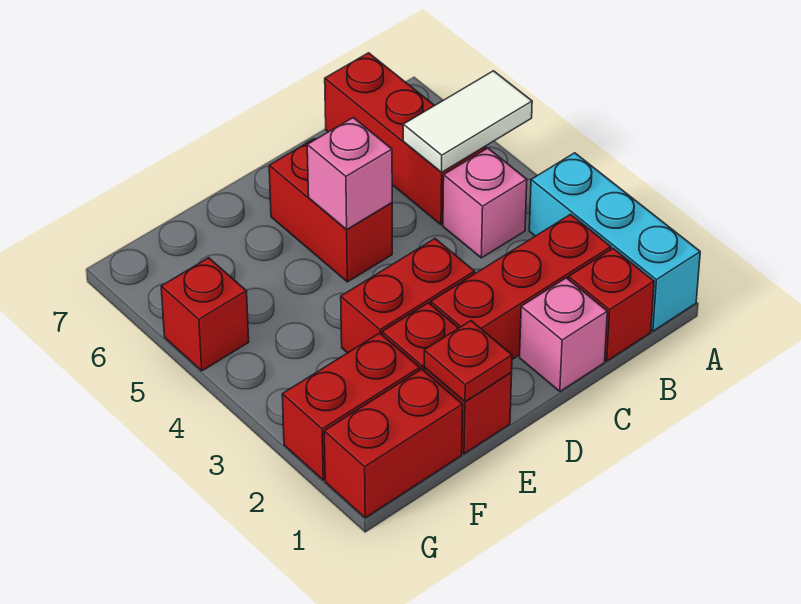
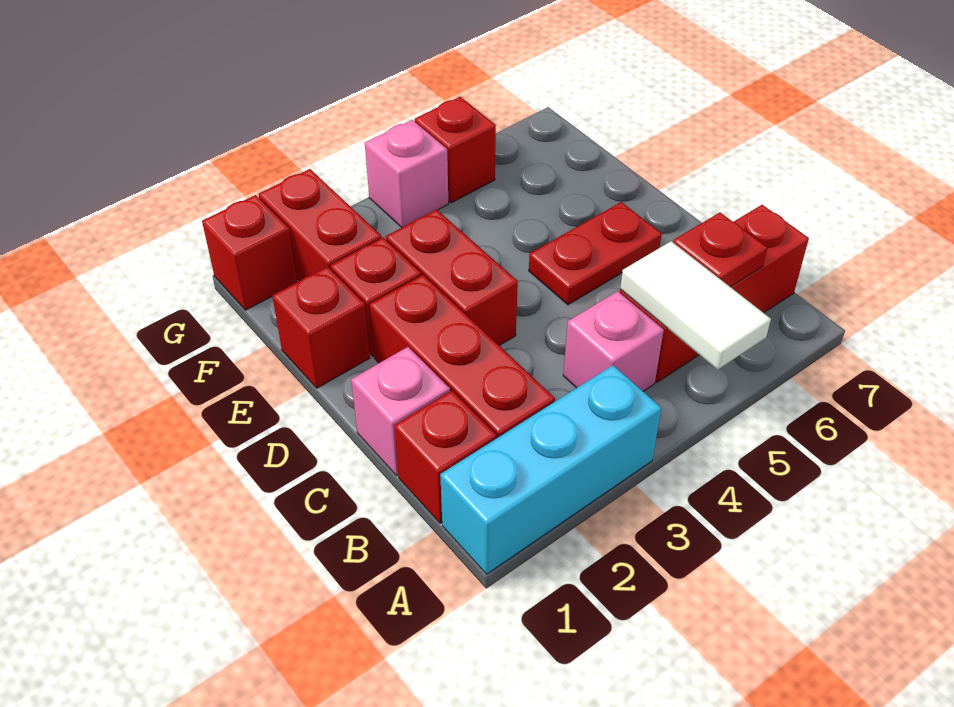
red 1x2 brick [269,139,392,282] -> red 1x2 plate [529,202,662,305]
pink 1x1 brick [307,118,392,229] -> pink 1x1 brick moved to [365,120,448,227]
red 1x1 plate [424,321,512,402] -> red 1x1 plate moved to [673,213,767,287]
red 1x2 brick [324,369,463,518] -> red 1x1 brick [202,195,297,310]

